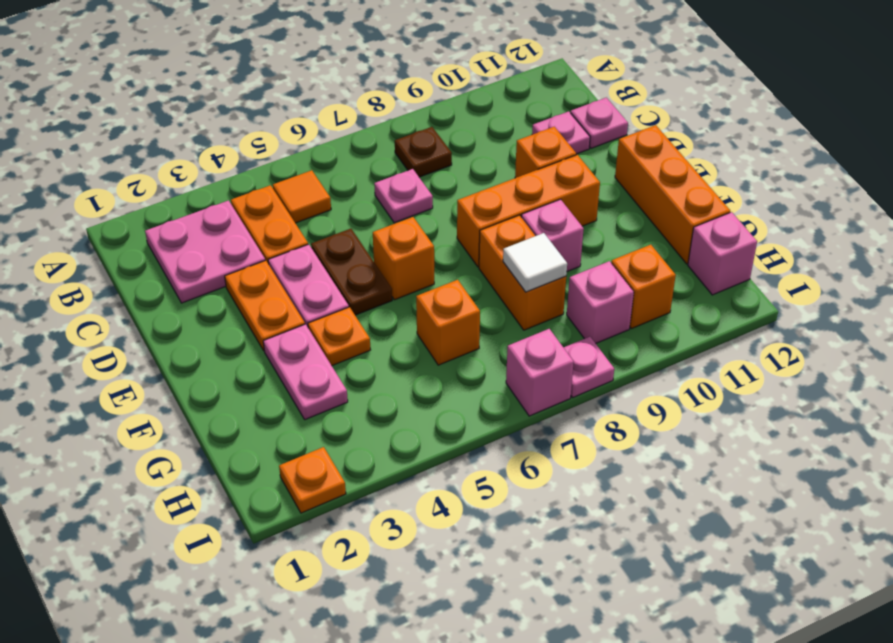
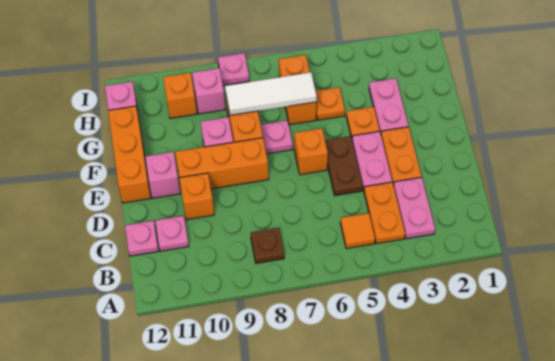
pink 2x2 plate [145,200,265,303] -> pink 1x2 plate [393,177,435,239]
pink 1x1 plate [374,169,433,223] -> pink 1x1 plate moved to [261,120,293,154]
orange 1x1 brick [416,280,480,365] -> orange 1x2 brick [279,55,317,125]
white 1x1 tile [503,233,567,292] -> white 1x3 tile [225,72,317,115]
orange 1x1 plate [279,447,346,513] -> orange 1x1 plate moved to [316,87,345,120]
pink 1x1 brick [506,329,574,416] -> pink 1x1 brick moved to [145,152,180,198]

